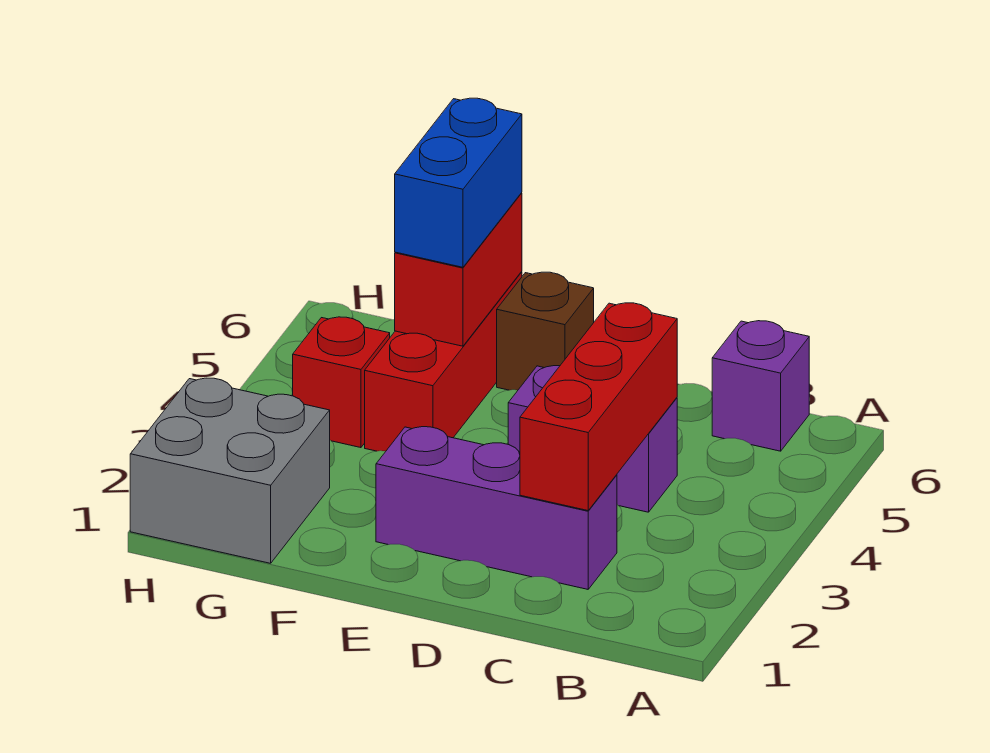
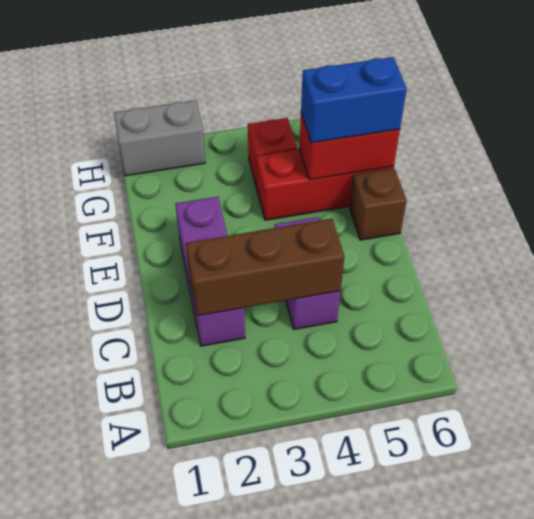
purple 1x1 brick [712,321,809,451] -> none
red 1x3 brick [520,303,677,511] -> brown 1x3 brick [186,219,344,316]
grey 2x2 brick [130,378,330,563] -> grey 1x2 brick [114,100,205,176]

